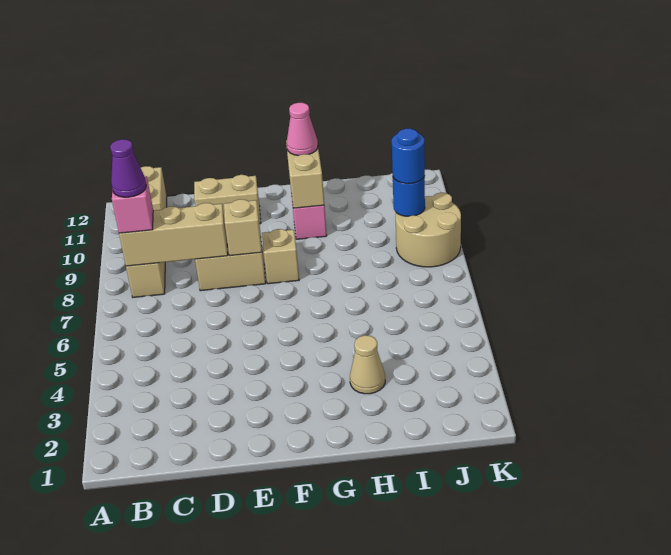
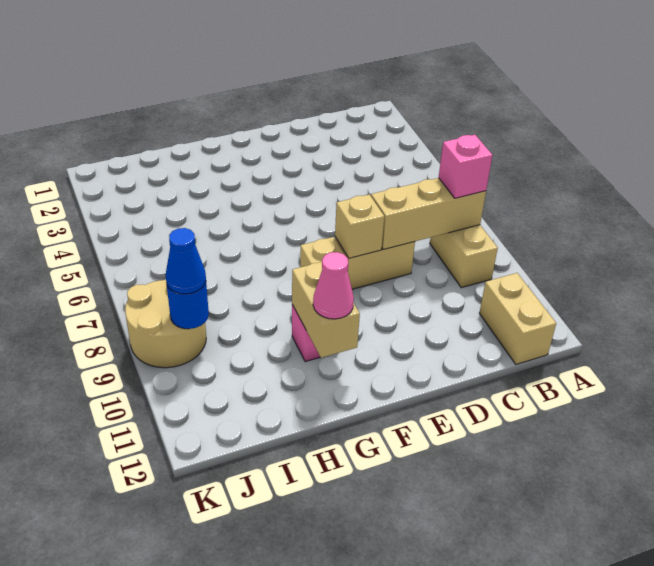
purple 1x1 cone [110,139,146,197] -> none
tan 1x2 brick [194,175,261,224] -> none
tan 1x1 cone [350,335,385,394] -> none
blue 1x1 round brick [392,129,425,184] -> blue 1x1 cone [166,228,206,294]

